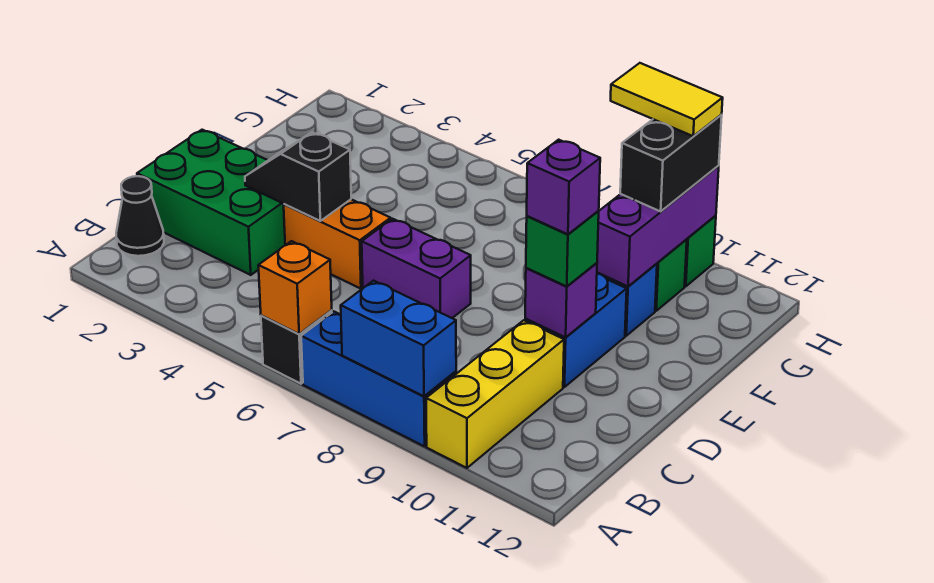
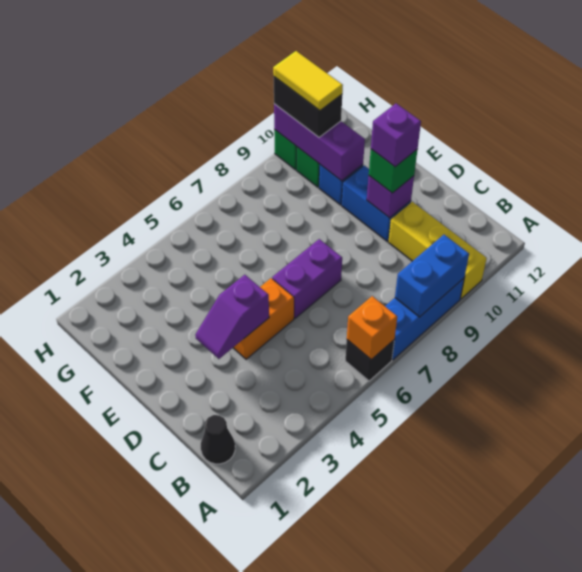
green 2x3 brick [137,130,285,275] -> none
black 1x2 slope [245,132,351,221] -> purple 1x2 slope [195,275,269,359]
yellow 1x2 tile [611,63,723,136] -> yellow 1x2 tile turned to [273,51,343,111]

